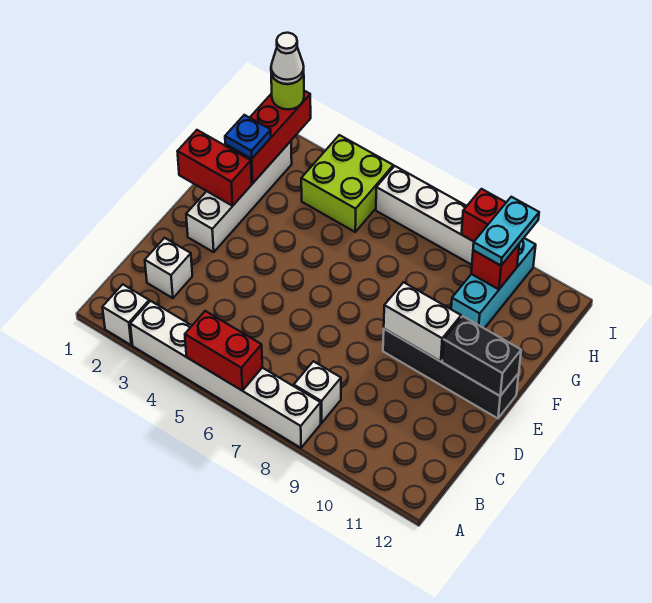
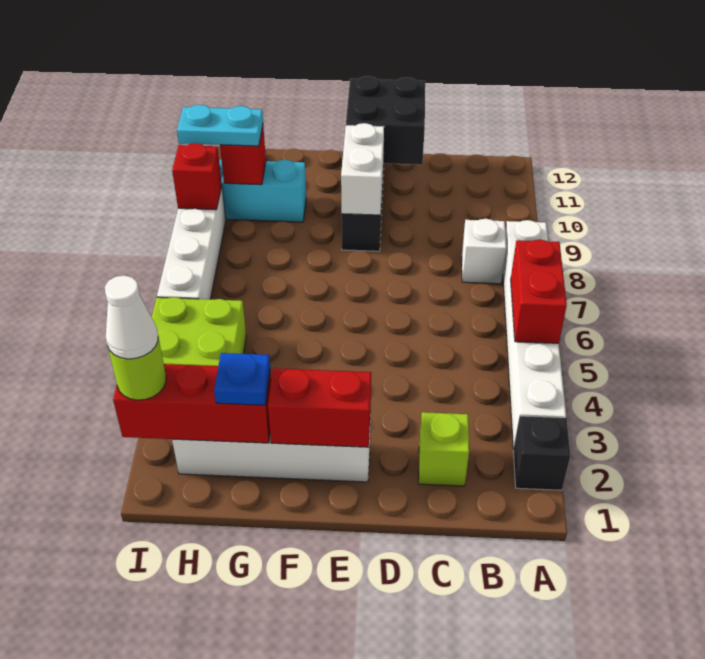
white 1x1 brick [102,284,149,345] -> black 1x1 brick [513,416,570,490]
white 1x1 brick [145,238,192,298] -> lime 1x1 brick [419,412,469,486]
black 1x2 brick [442,316,521,396] -> black 2x2 brick [346,76,425,165]
red 1x2 brick [177,130,252,206] -> red 1x2 brick turned to [268,368,371,447]

